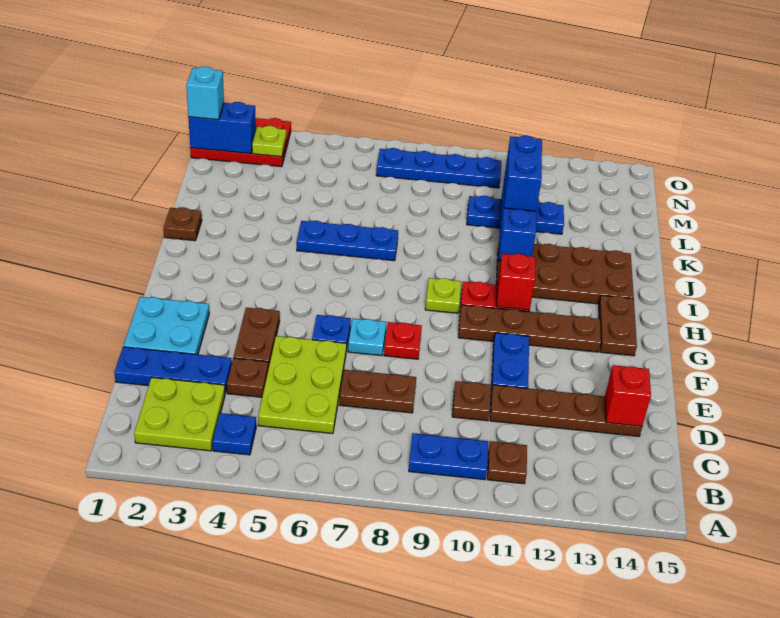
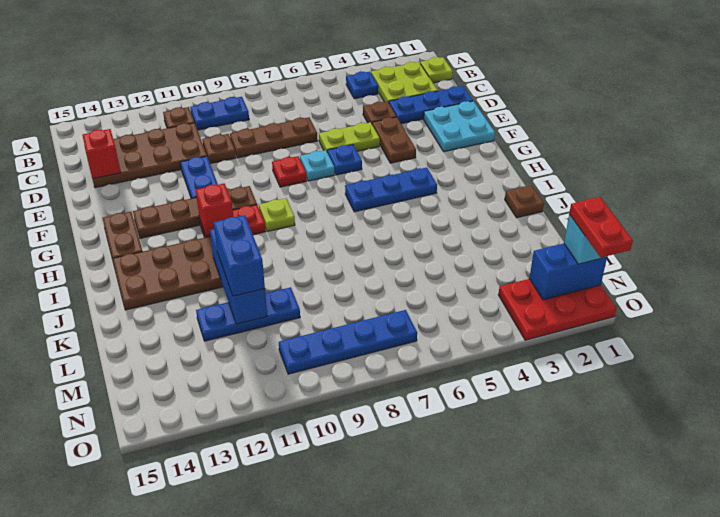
lime 2x3 plate [258,336,346,434] -> lime 1x2 plate [319,122,380,151]
brown 1x2 plate [339,370,416,413] -> brown 1x3 plate [230,117,317,158]
brown 1x4 plate [490,385,642,436] -> brown 2x4 plate [84,123,207,188]
blue 1x3 plate [297,221,398,261] -> blue 1x3 plate moved to [345,168,437,212]
none -> red 1x2 plate [569,197,633,257]
lime 1x1 plate [252,126,286,157] -> lime 1x1 plate moved to [420,57,453,83]

